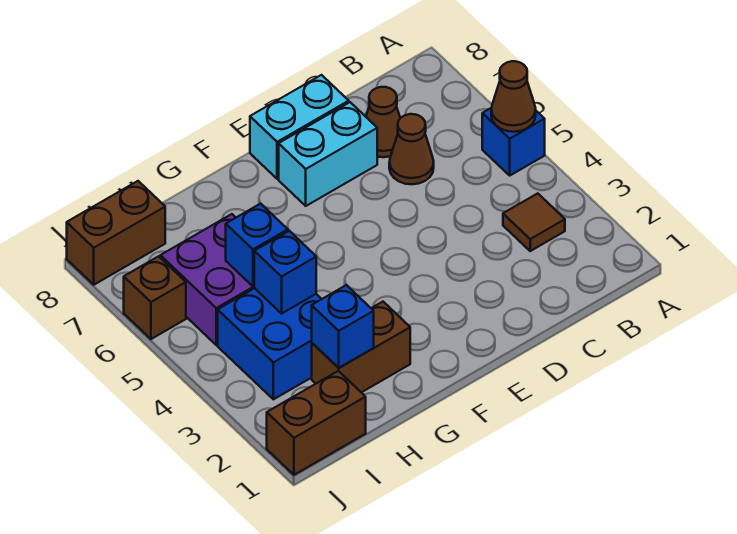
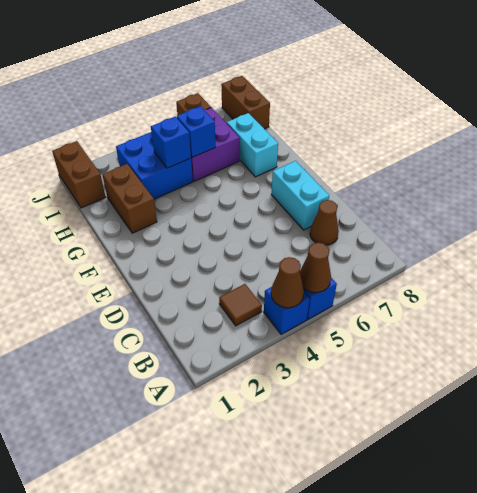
brown 1x1 cone [389,114,434,184] -> brown 1x1 cone moved to [271,257,304,308]
cyan 1x2 brick [250,75,349,179] -> cyan 1x2 brick moved to [227,113,278,177]
blue 1x1 brick [312,285,374,368] -> blue 1x1 brick moved to [264,287,310,334]

